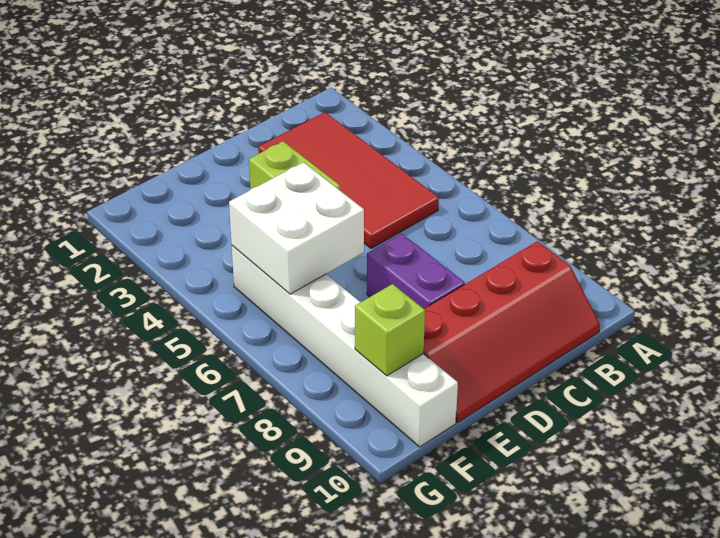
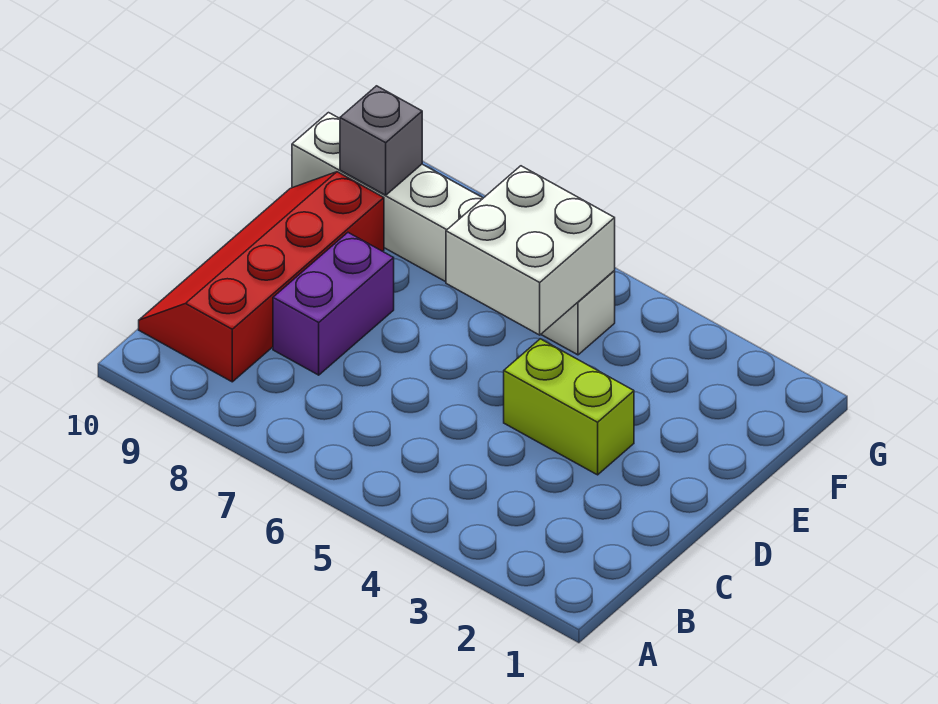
red 2x4 tile [258,112,439,248] -> none
purple 1x2 brick [367,234,465,309] -> purple 1x2 brick turned to [273,233,394,375]
lime 1x1 brick [355,284,425,376] -> grey 1x1 brick [340,86,422,195]

